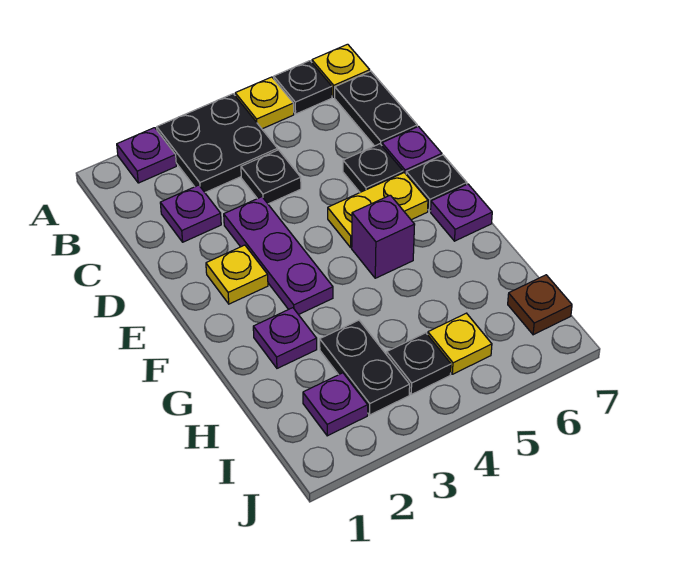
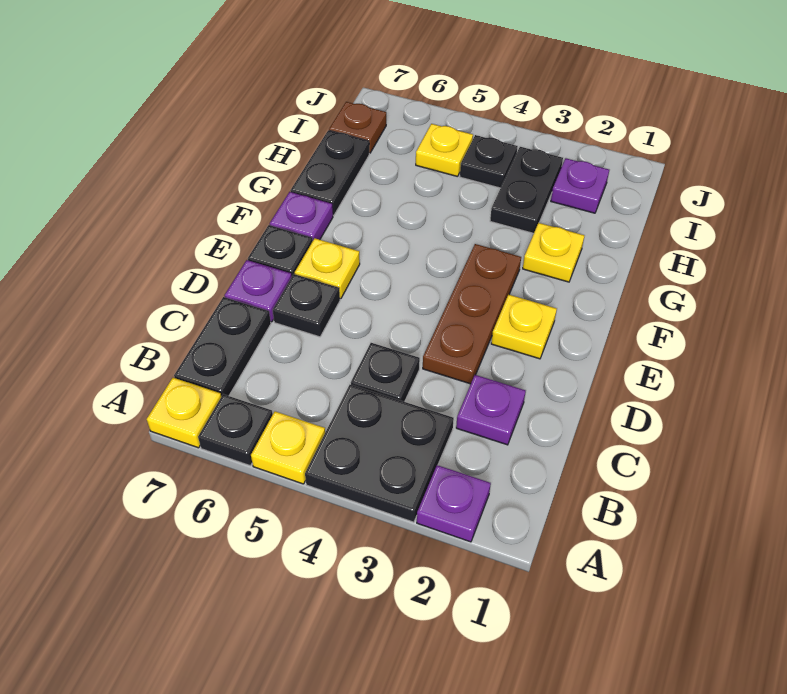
purple 1x3 plate [224,197,333,315] -> brown 1x3 plate [423,244,521,384]
yellow 1x2 plate [328,173,428,247] -> yellow 1x1 plate [295,238,360,299]
purple 1x1 brick [352,195,415,278] -> none
purple 1x1 plate [253,308,317,368] -> yellow 1x1 plate [523,223,584,282]
none -> black 1x2 plate [290,130,369,215]

